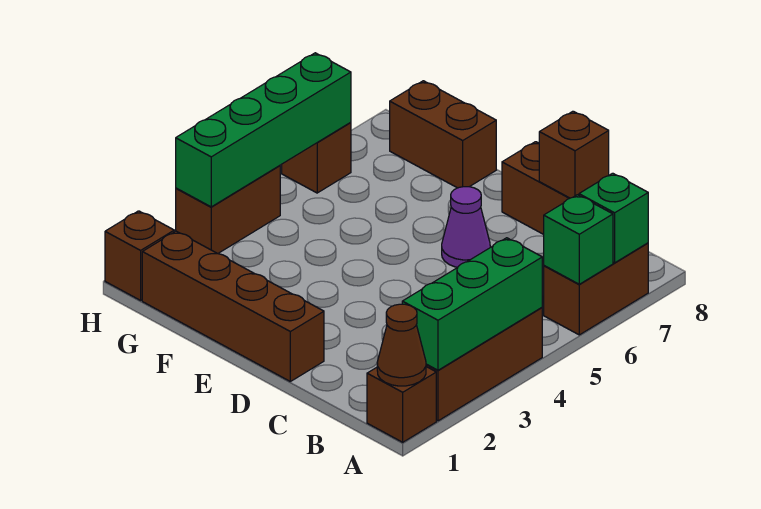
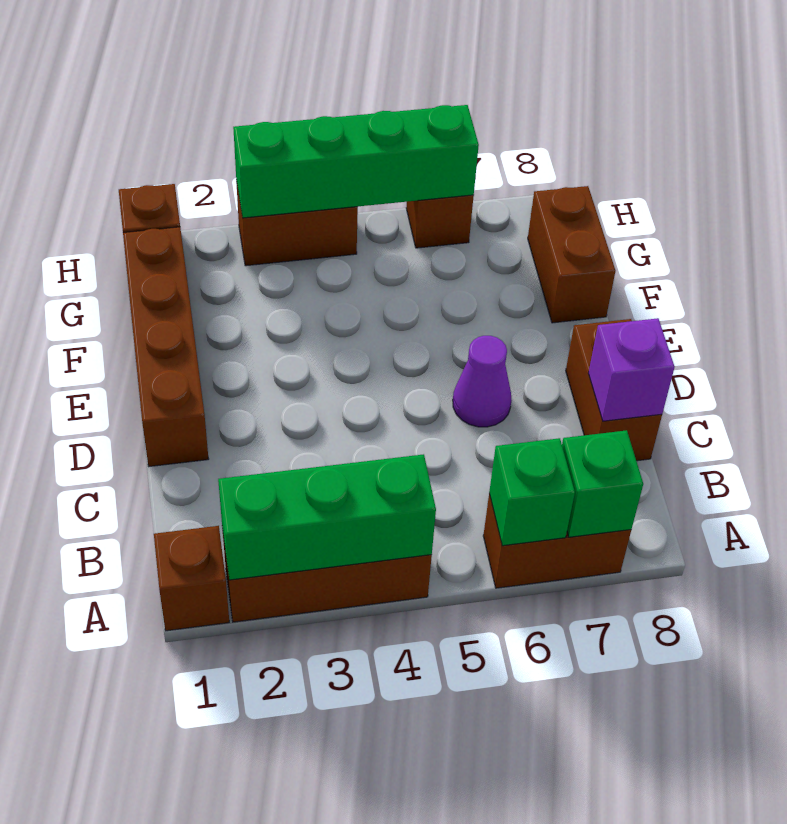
brown 1x1 cone [377,304,426,386] -> none
brown 1x1 brick [539,111,609,198] -> purple 1x1 brick [588,318,674,421]

